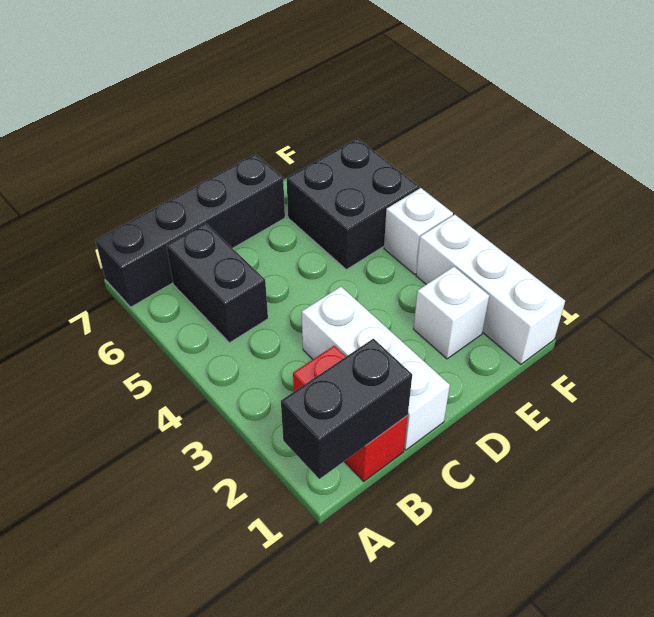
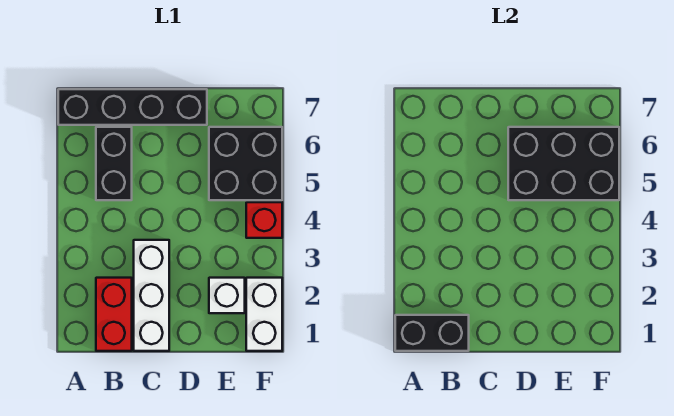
none -> black 2x3 brick [508,127,619,200]
white 1x3 brick [416,214,565,364] -> white 1x2 brick [246,278,282,351]
white 1x1 brick [384,188,453,274] -> red 1x1 brick [246,202,282,238]

